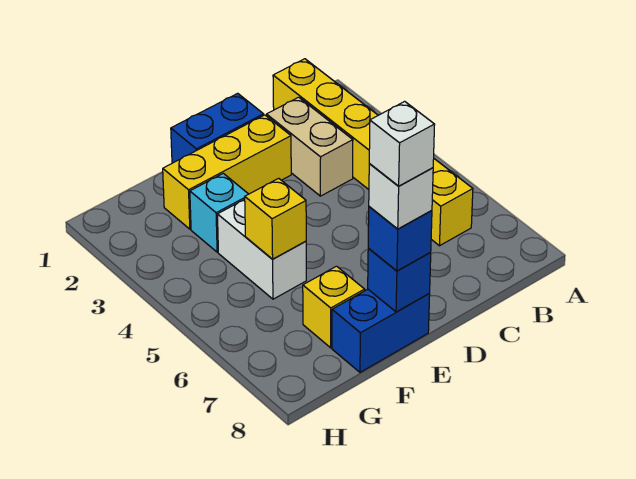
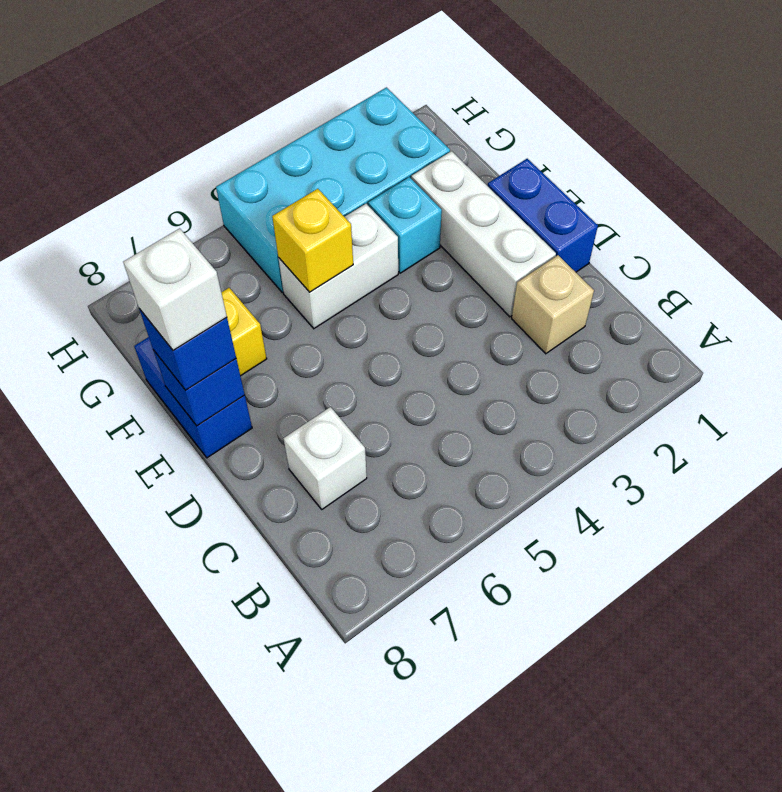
yellow 1x6 brick [273,59,473,246] -> none
tan 1x2 brick [267,97,353,196] -> tan 1x1 brick [512,255,594,354]
yellow 1x3 brick [163,115,291,229] -> white 1x3 brick [411,151,556,317]
white 1x1 brick [369,101,435,186] -> white 1x1 brick moved to [284,407,367,509]
none -> cyan 2x4 brick [216,87,450,293]

